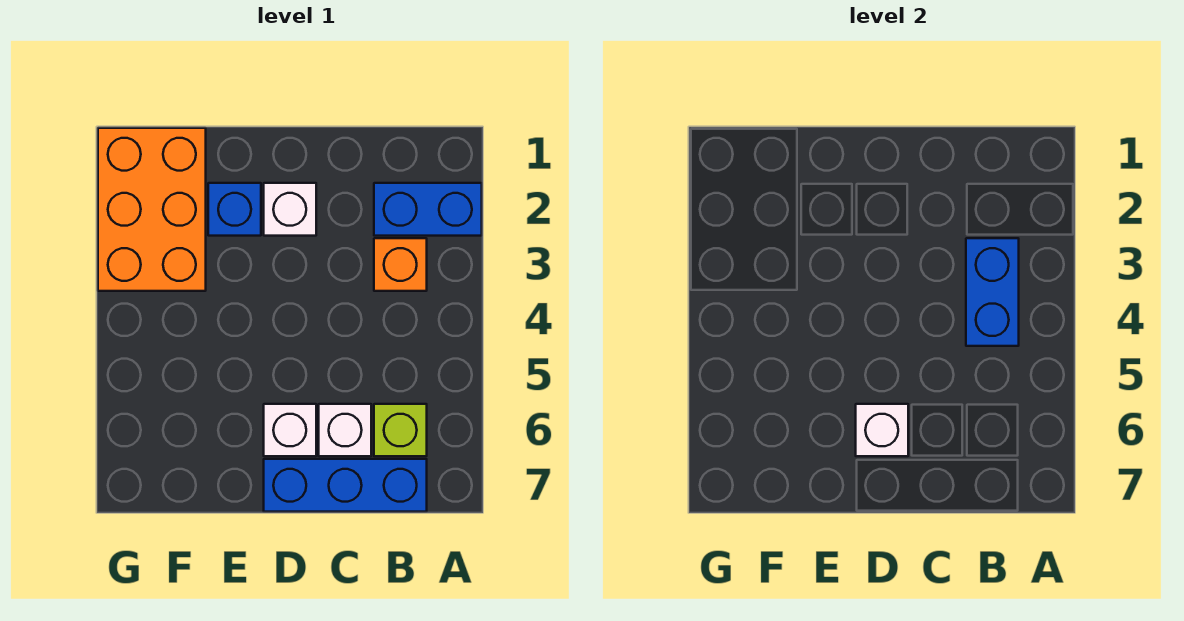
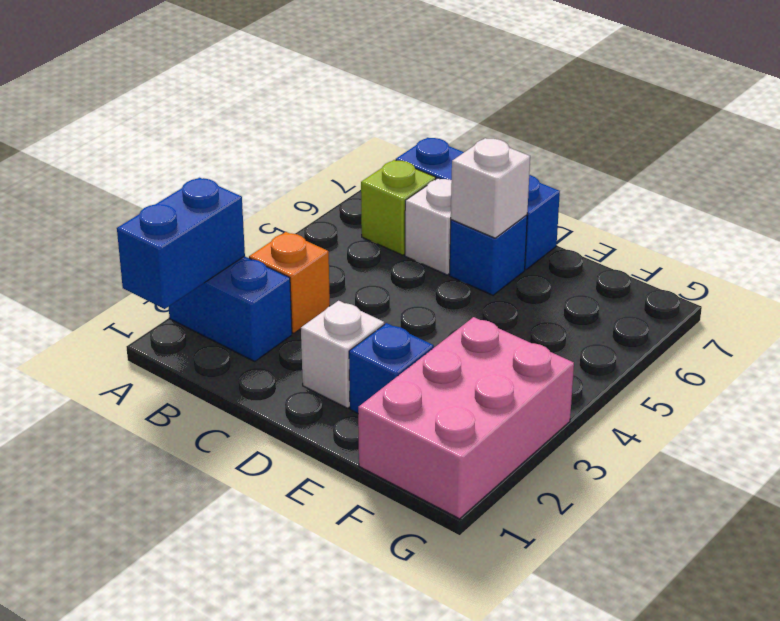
blue 1x2 brick [966,238,1019,346] -> blue 1x2 brick moved to [117,178,245,309]
white 1x1 brick [264,404,316,456] -> blue 1x1 brick [449,215,527,295]
orange 2x3 brick [98,128,206,291] -> pink 2x3 brick [358,317,574,519]

